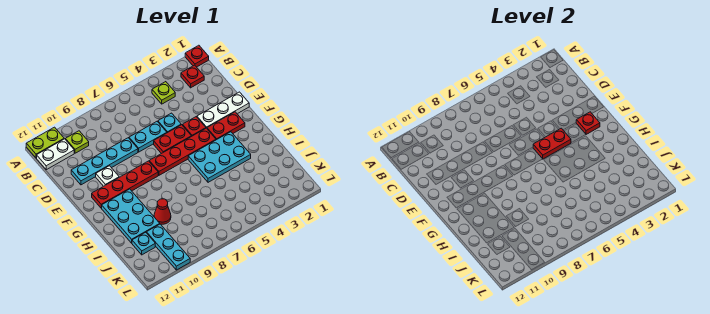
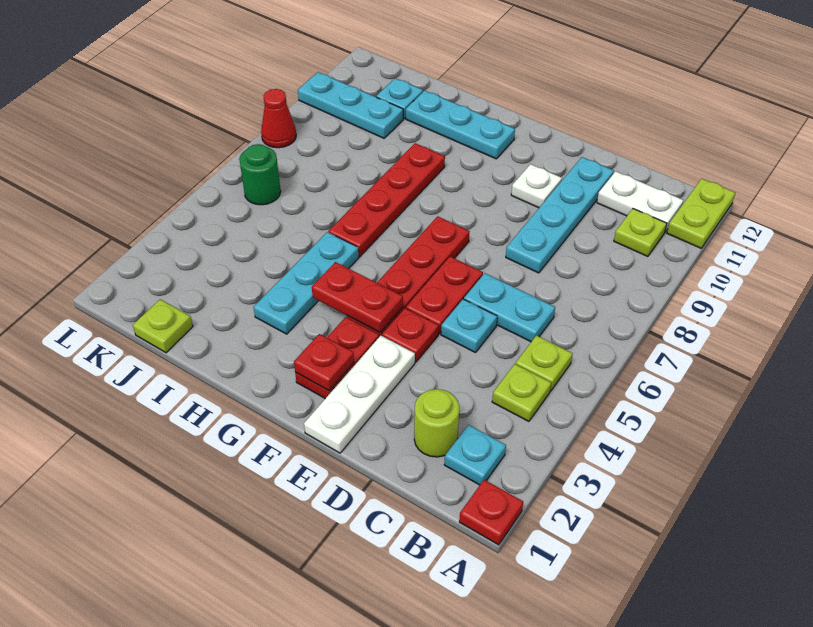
red 1x1 plate [181,65,204,88] -> cyan 1x1 plate [444,425,506,485]
none -> lime 1x1 plate [516,335,573,391]
white 1x2 plate [37,139,74,170] -> white 1x2 plate turned to [597,171,683,232]
none -> lime 1x1 round brick [414,389,459,457]
cyan 1x2 plate [129,122,167,152] -> cyan 1x2 plate turned to [464,273,555,342]
red 1x2 plate [533,128,571,159] -> red 1x2 plate turned to [312,262,403,333]
red 1x4 plate [92,161,158,208] -> red 1x4 plate moved to [328,143,445,257]
cyan 2x3 plate [188,132,251,182] -> cyan 1x3 plate [254,232,359,334]
cyan 2x3 plate [102,189,160,243] -> cyan 1x3 plate [406,90,515,159]
red 1x1 cone [154,199,171,224] -> red 1x1 cone moved to [261,89,296,148]
none -> lime 1x1 plate [133,299,193,353]
none -> green 1x1 round brick [239,144,281,205]

